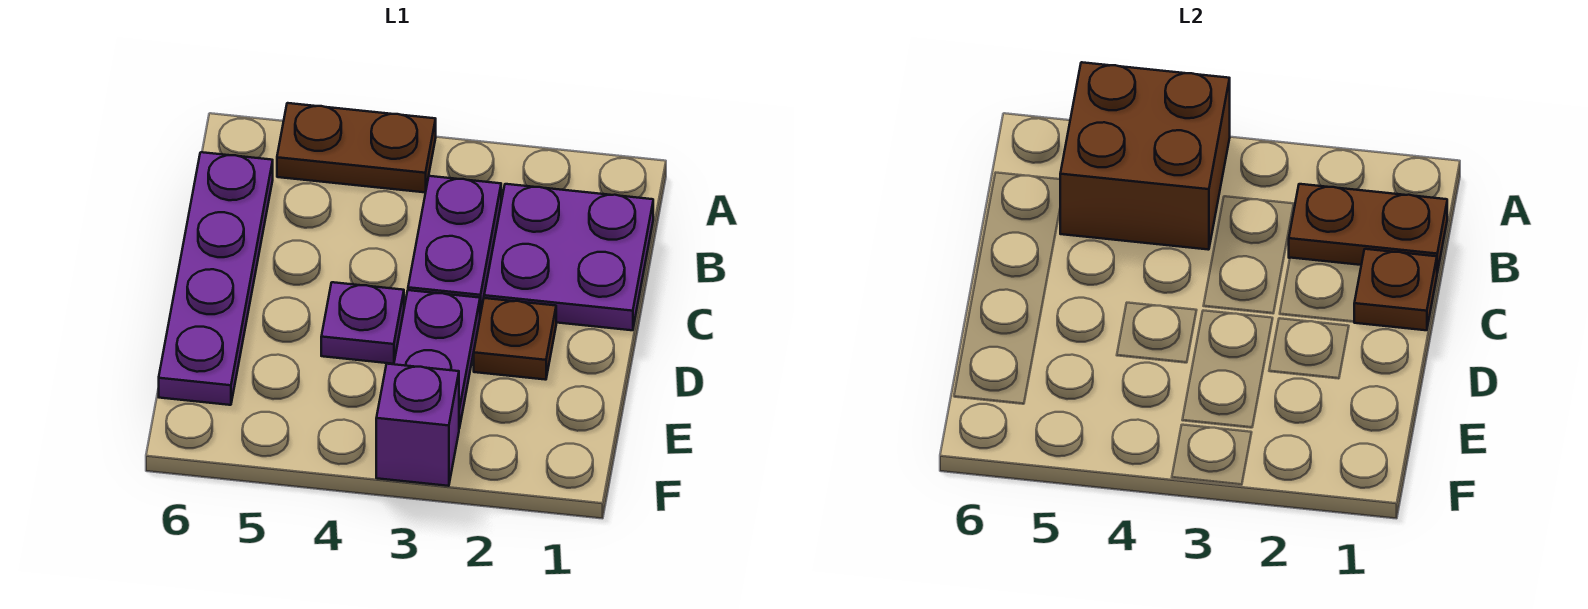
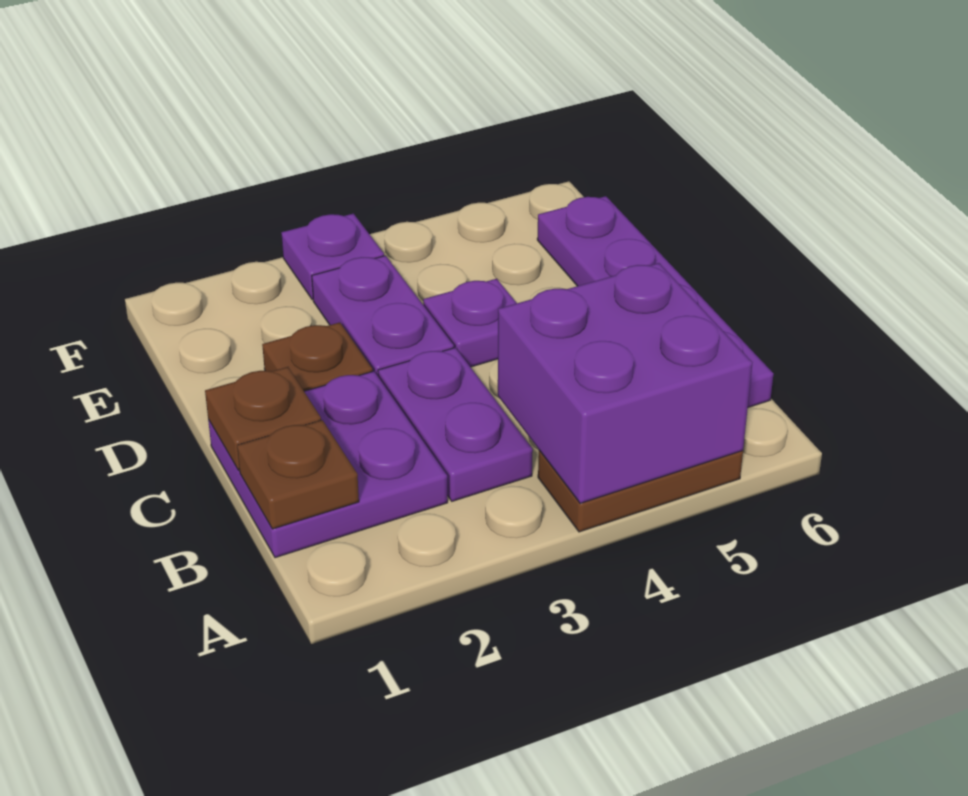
brown 2x2 brick [1060,62,1230,250] -> purple 2x2 brick [498,263,752,503]
brown 1x2 plate [1289,184,1447,273] -> brown 1x1 plate [237,420,359,529]
purple 1x1 brick [376,364,459,486] -> purple 1x1 plate [282,214,384,300]

